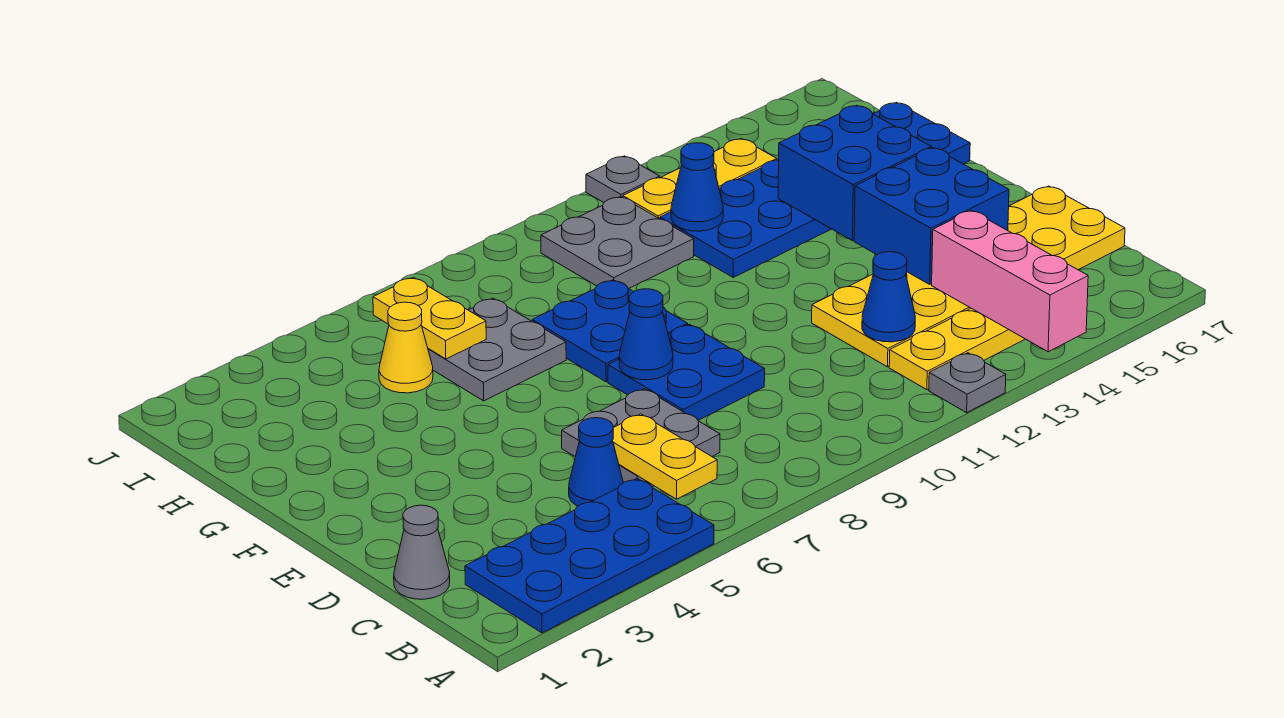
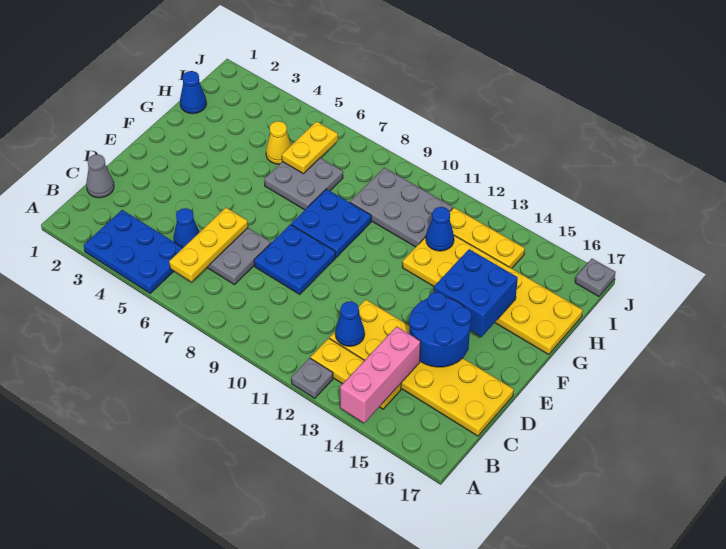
blue 2x4 plate [465,479,714,633] -> blue 2x3 plate [84,210,183,293]
yellow 1x2 plate [613,414,717,499] -> yellow 1x3 plate [169,208,248,282]
blue 2x2 brick [854,148,1009,284] -> blue 2x2 round brick [409,292,471,367]
blue 1x1 cone [619,289,673,380] -> blue 1x1 cone moved to [180,71,207,114]
blue 2x6 plate [660,103,970,277] -> yellow 2x6 plate [402,235,583,354]
grey 2x2 plate [541,197,694,289] -> grey 2x3 plate [350,168,453,247]
grey 1x1 plate [586,156,660,202] -> grey 1x1 plate moved to [575,259,616,296]

